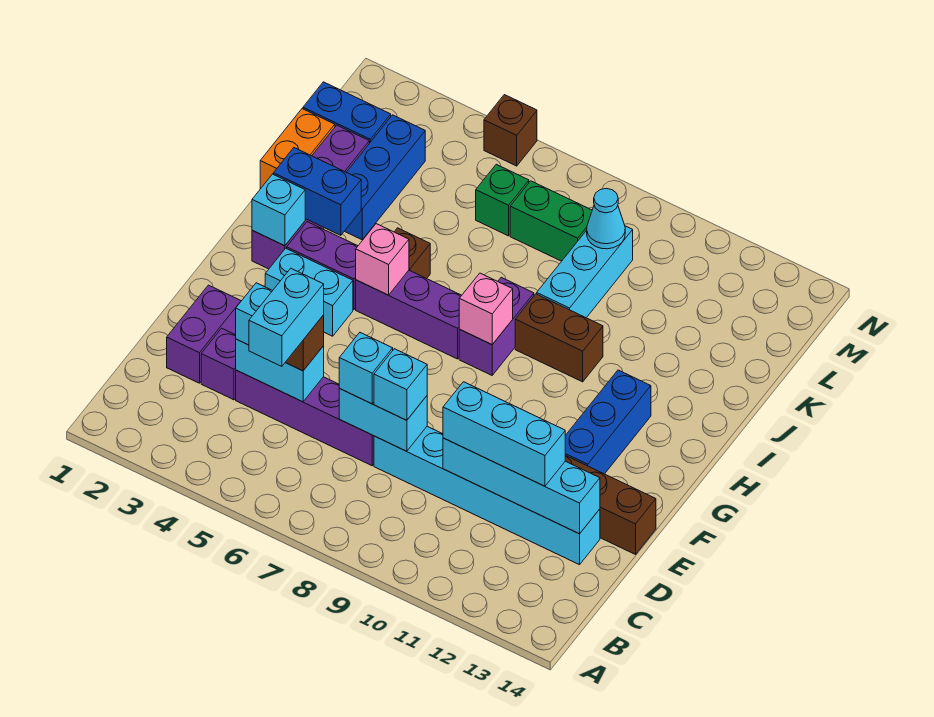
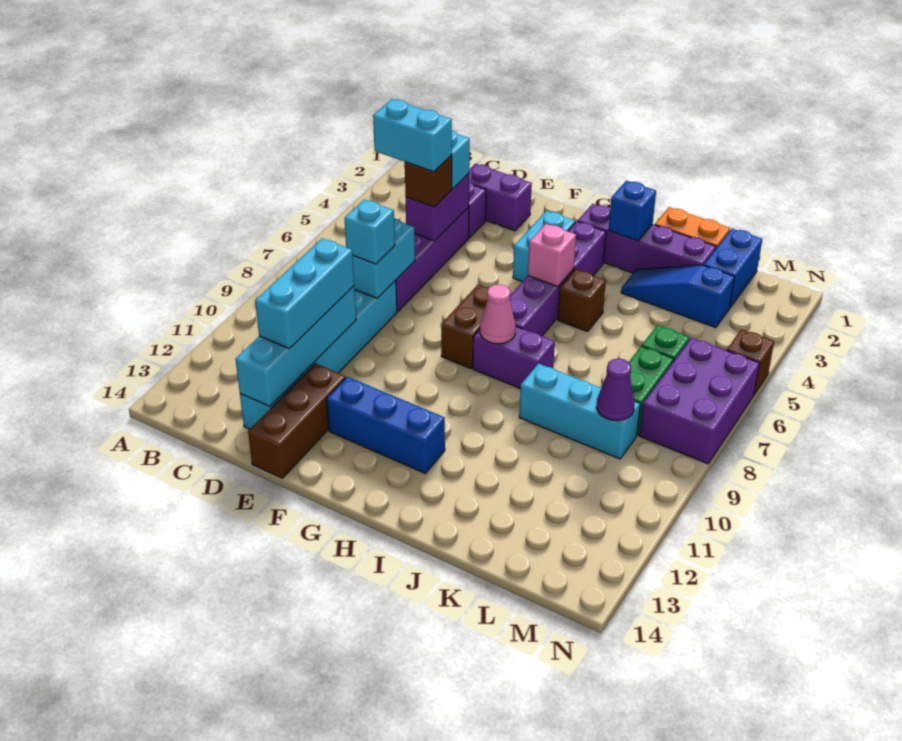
cyan 1x2 brick [236,339,324,402] -> purple 1x2 brick [406,174,469,241]
cyan 1x1 brick [339,333,393,404] -> none
cyan 1x1 brick [252,174,305,246] -> none
pink 1x1 brick [459,273,513,345] -> pink 1x1 cone [480,284,516,344]
blue 1x2 brick [273,148,361,235] -> blue 1x1 brick [609,181,656,241]
brown 1x2 brick [515,294,603,382] -> brown 1x2 brick moved to [441,285,489,368]
blue 1x3 brick [345,115,425,240] -> blue 1x3 slope [621,265,735,328]
cyan 1x1 cone [587,188,625,249] -> purple 1x1 cone [597,359,635,421]
none -> purple 2x3 brick [639,338,760,464]

